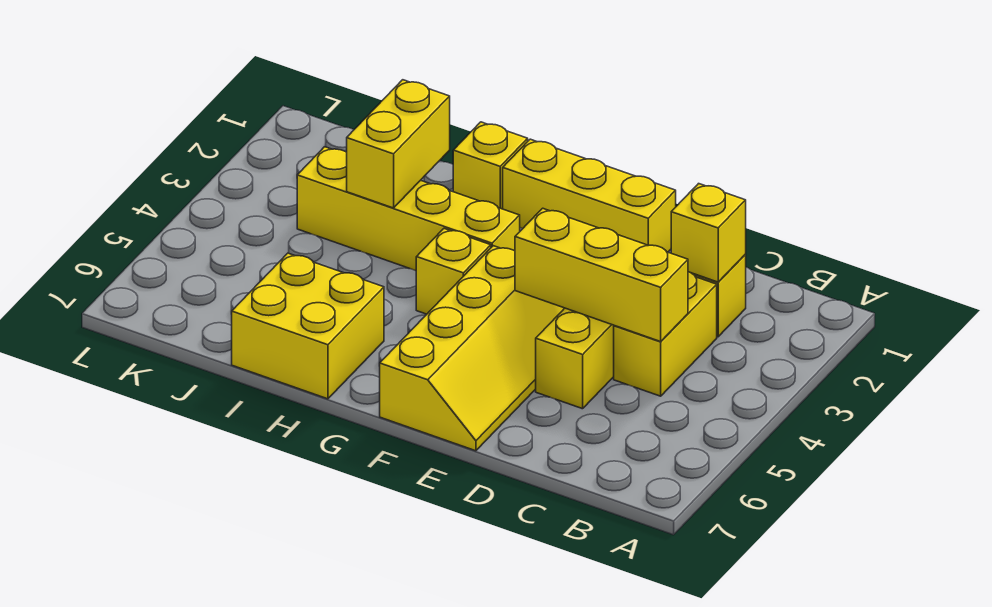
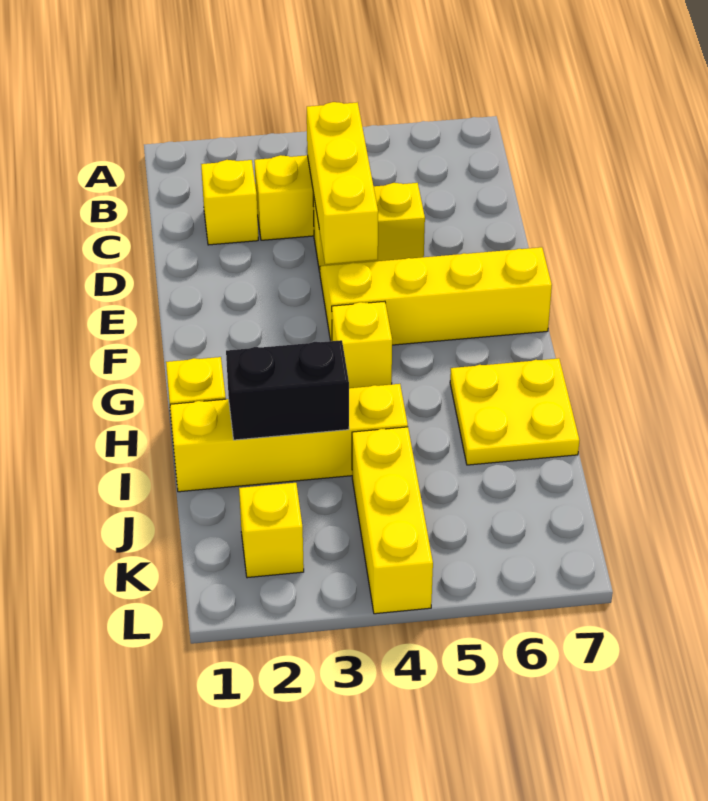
yellow 1x1 brick [671,184,746,282] -> yellow 1x1 brick moved to [239,483,304,578]
yellow 1x3 brick [503,139,676,252] -> yellow 1x3 brick moved to [352,427,433,614]
yellow 1x4 brick [297,147,520,271] -> yellow 1x4 brick turned to [170,384,408,492]
yellow 2x2 brick [232,253,384,399] -> yellow 2x2 plate [450,358,579,465]
yellow 1x2 brick [347,80,450,208] -> black 1x2 brick [226,340,349,440]

